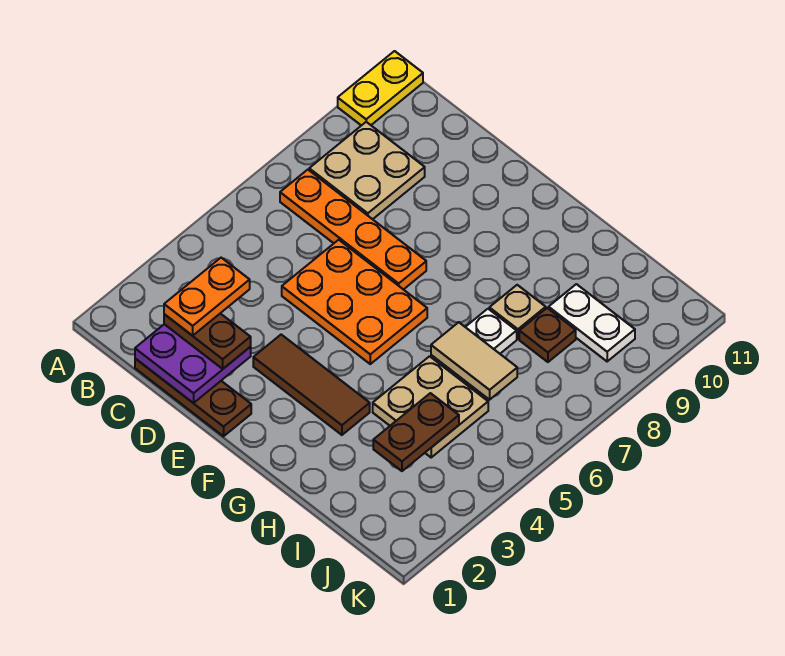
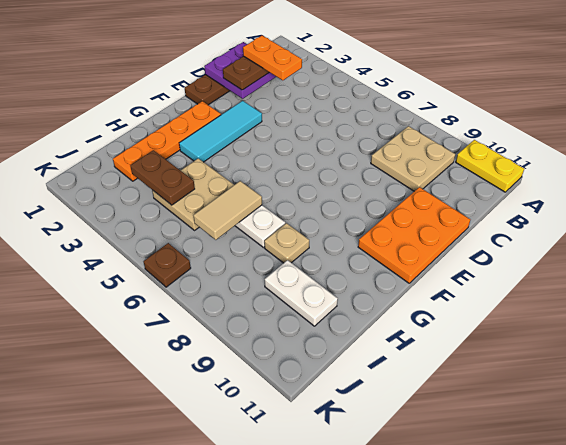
orange 1x4 plate [280,170,426,290] -> orange 1x4 plate moved to [113,101,221,181]
orange 2x3 plate [282,240,427,364] -> orange 2x3 plate moved to [358,187,470,283]
brown 1x3 tile [253,335,370,435] -> cyan 1x3 tile [179,101,262,162]
brown 1x1 plate [519,308,576,362] -> brown 1x1 plate moved to [144,243,191,287]
white 1x2 plate [549,284,635,361] -> white 1x2 plate turned to [265,260,338,326]

